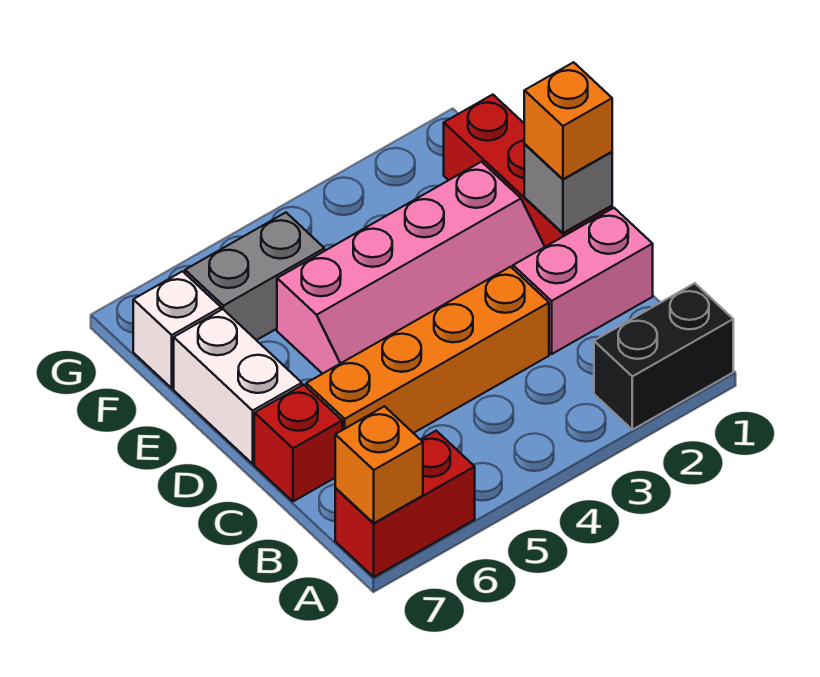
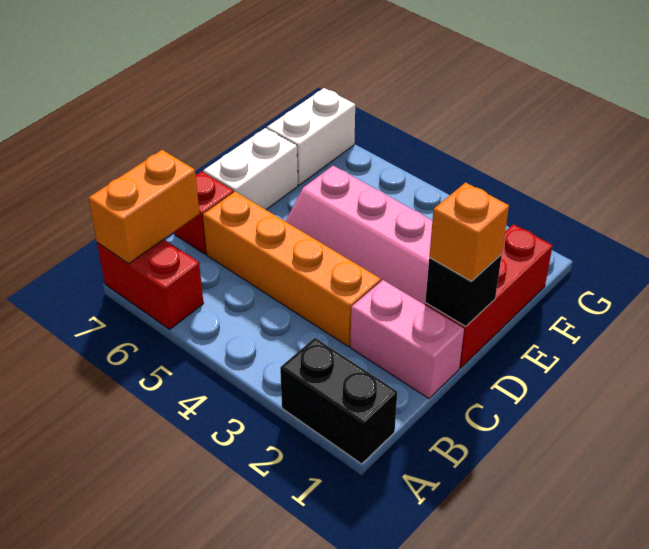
orange 1x1 brick [335,406,423,523] -> orange 1x2 brick [89,150,200,264]
grey 1x1 brick [524,144,612,233] -> black 1x1 brick [425,254,502,326]
grey 1x2 brick [185,213,324,340] -> none
white 1x1 brick [133,271,221,388] -> white 1x2 brick [267,88,355,185]

